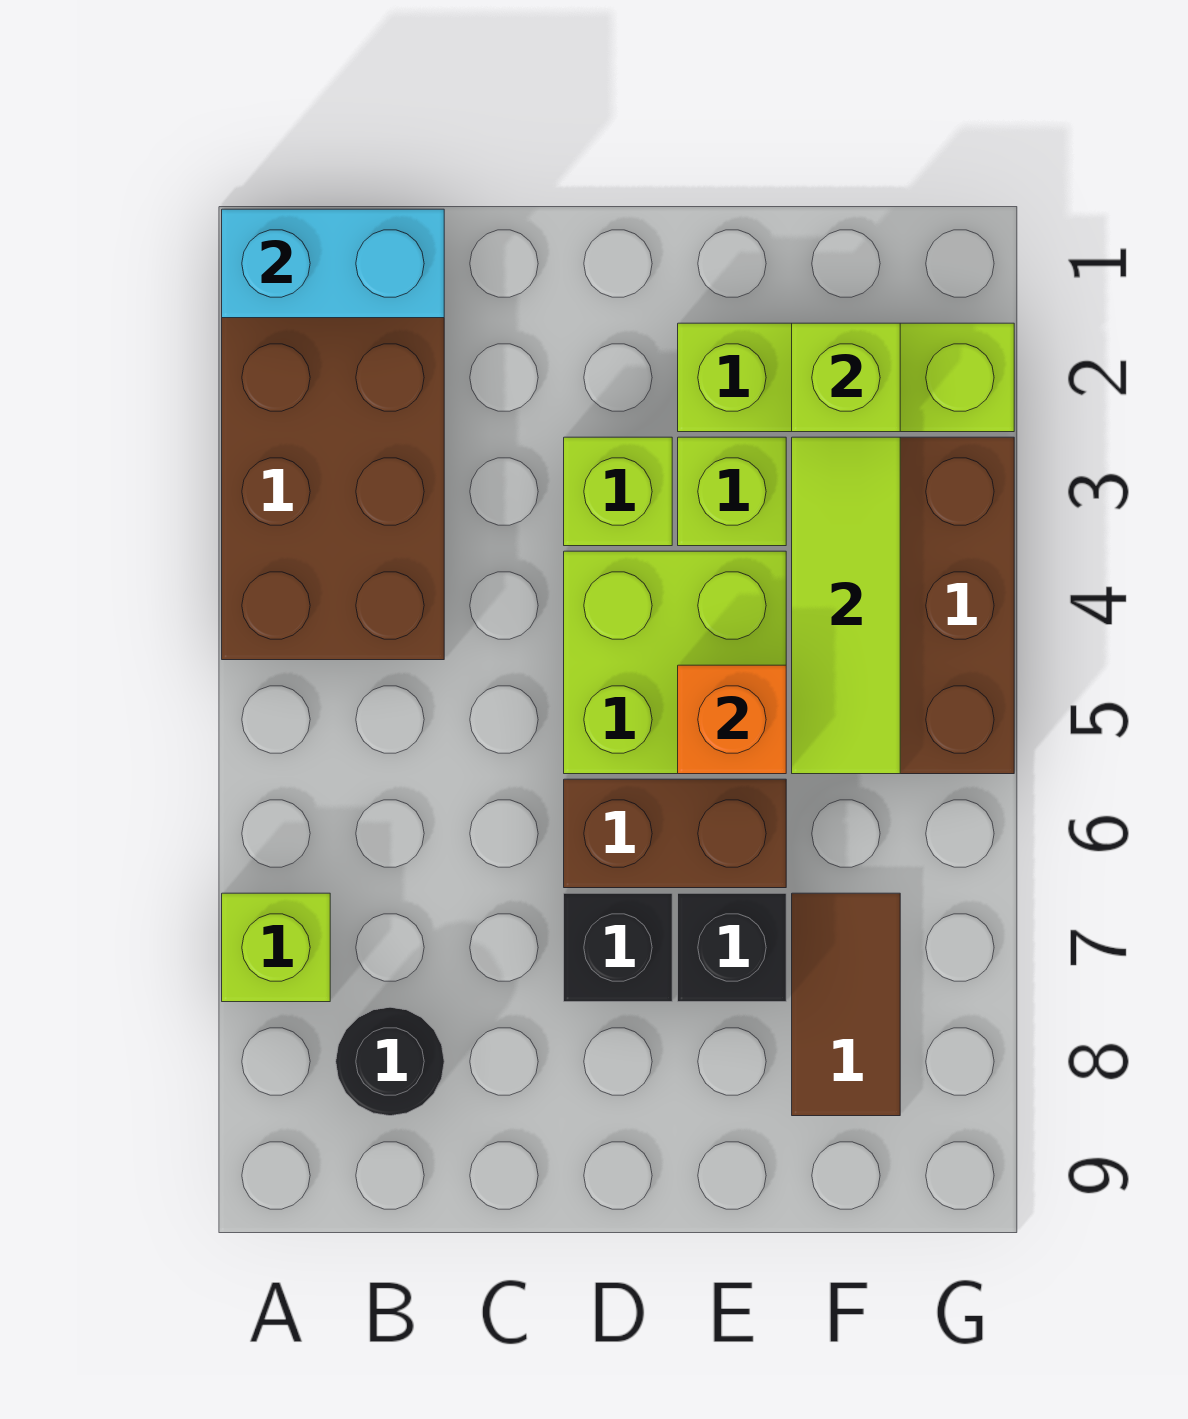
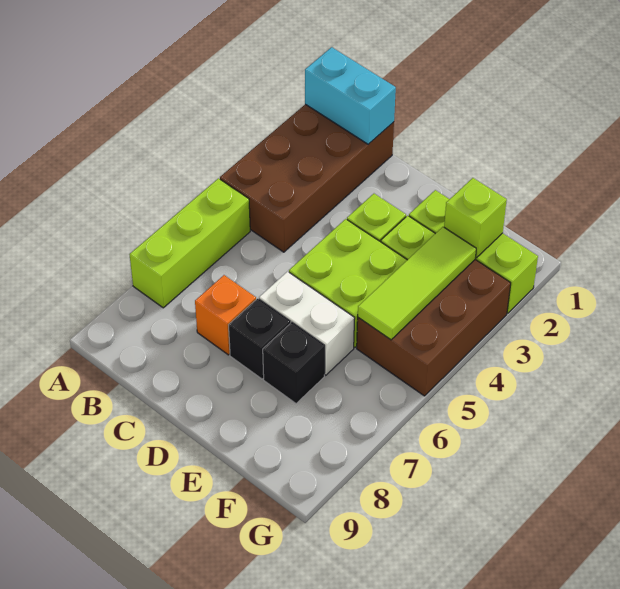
lime 1x1 brick [222,893,330,1002] -> lime 1x3 brick [129,178,250,308]
black 1x1 round brick [336,1007,444,1116] -> none
brown 1x2 brick [564,779,786,888] -> white 1x2 brick [259,272,355,375]
orange 1x1 brick [678,665,786,774] -> orange 1x1 brick moved to [195,275,256,355]
brown 1x2 tile [792,893,900,1116] -> none

